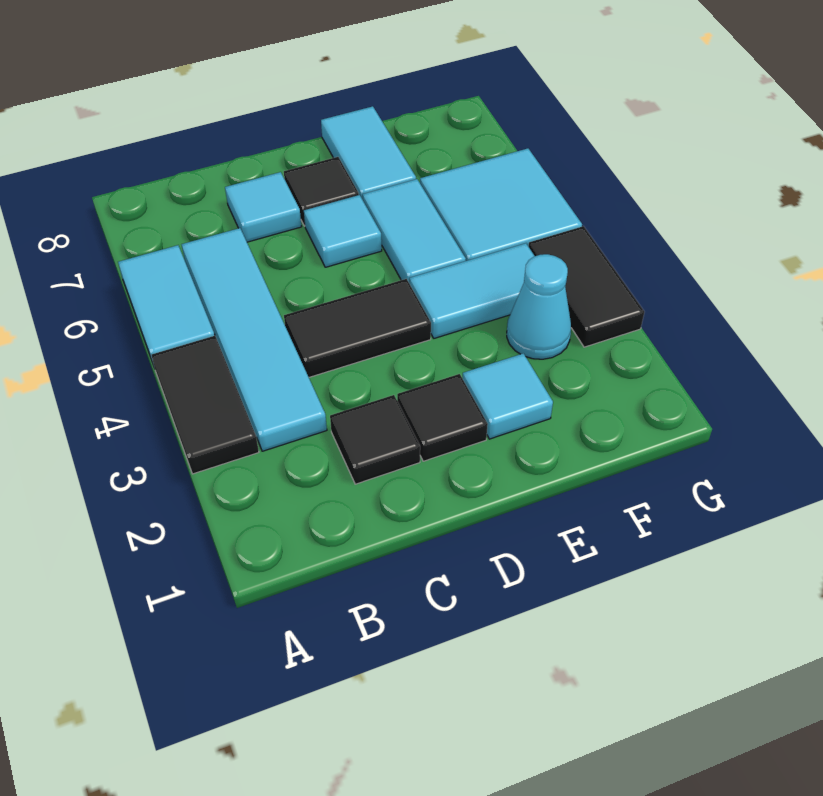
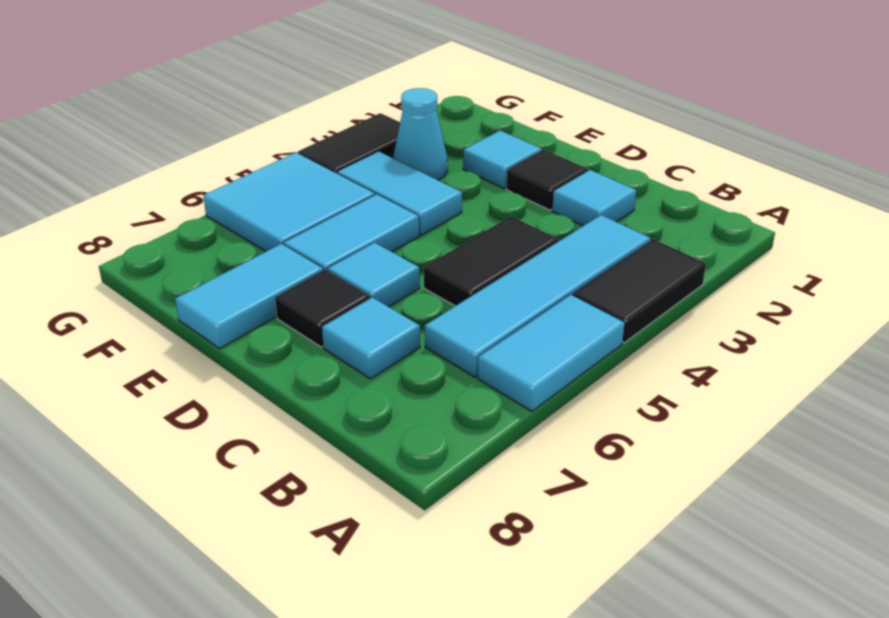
black 1x1 tile [330,395,420,484] -> cyan 1x1 tile [552,170,636,226]
black 1x2 tile [284,279,431,377] -> black 1x2 tile turned to [424,216,558,306]

